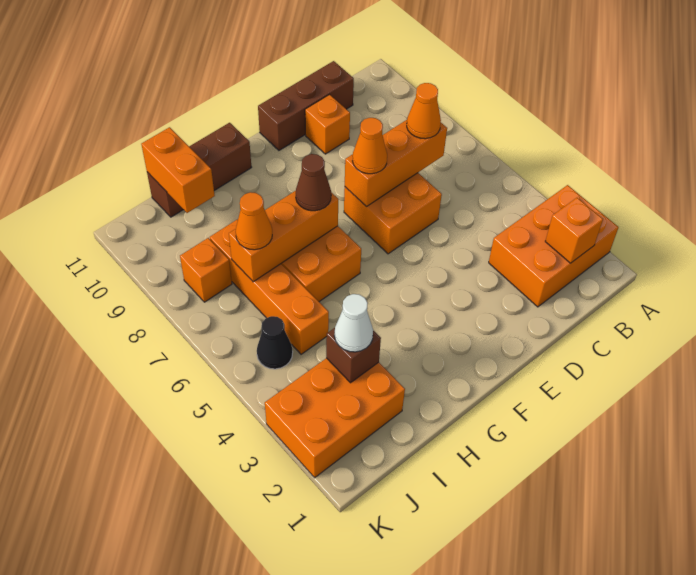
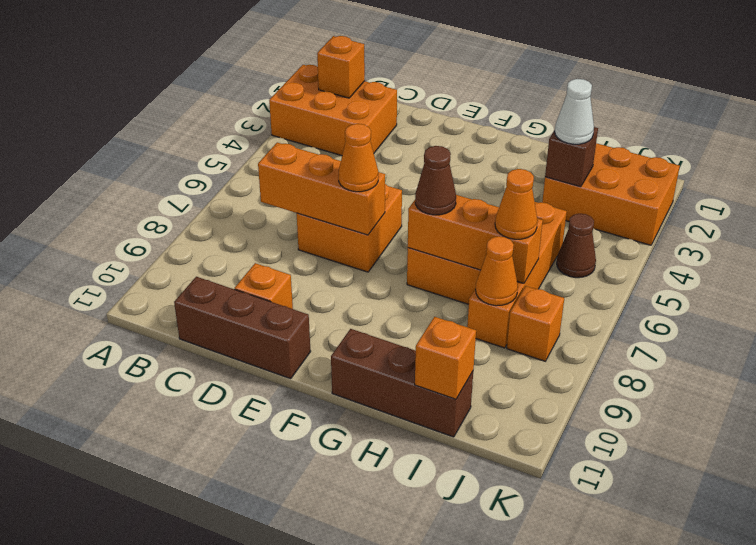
orange 1x1 cone [407,83,441,139] -> orange 1x1 cone moved to [476,236,518,306]
orange 1x2 brick [141,127,215,213] -> orange 1x1 brick [415,317,476,399]
black 1x1 cone [257,316,293,369] -> brown 1x1 cone [557,214,596,278]

